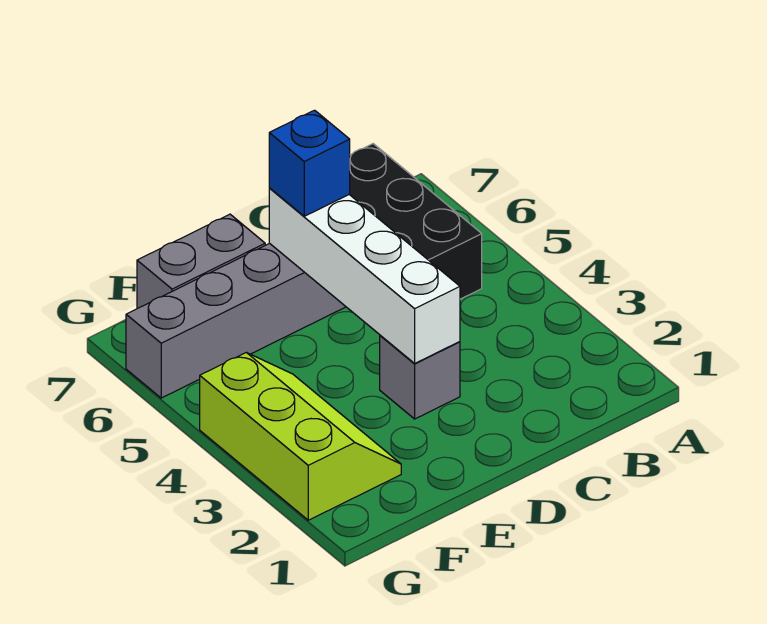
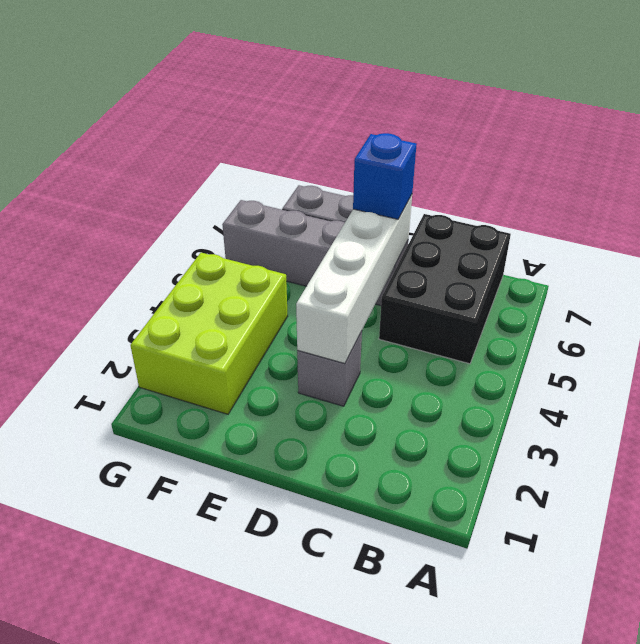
lime 2x3 slope [200,353,401,520] -> lime 2x3 brick [130,253,288,414]

